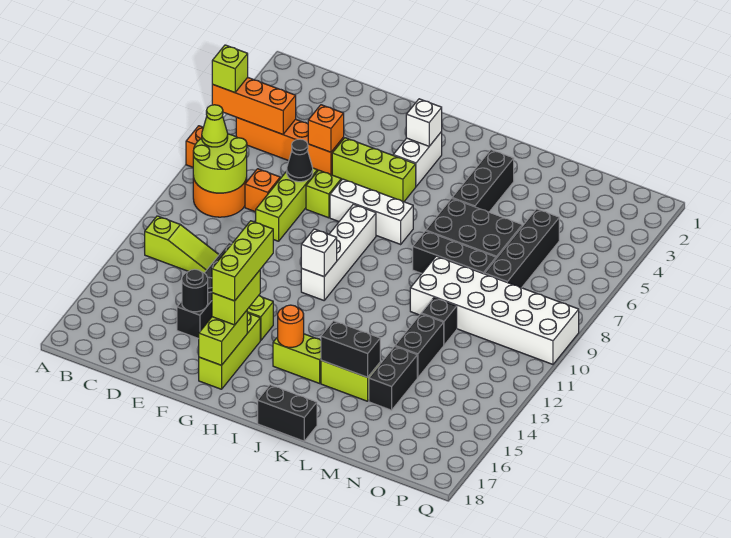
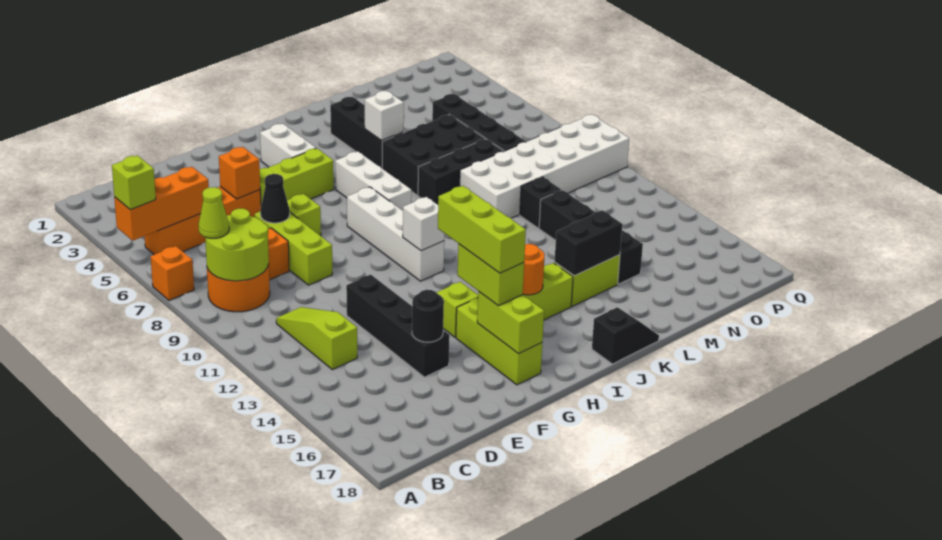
lime 1x3 slope [145,216,219,273] -> lime 1x3 slope turned to [276,307,357,370]
white 1x3 brick [330,179,413,244] -> white 1x3 brick turned to [335,151,411,211]
white 1x1 brick [406,99,442,146] -> white 1x1 brick moved to [365,91,404,141]
black 1x2 brick [258,385,317,441] -> black 1x2 slope [592,307,659,364]

